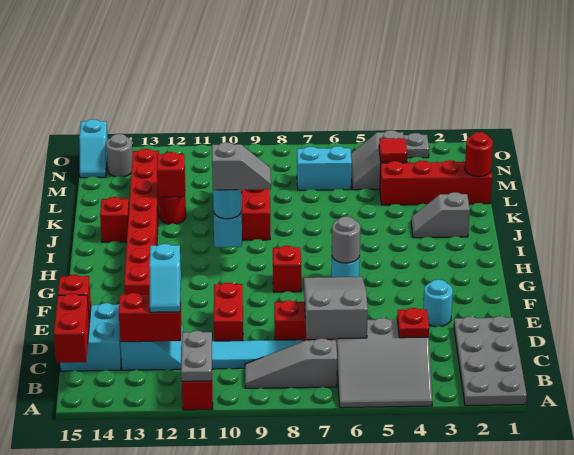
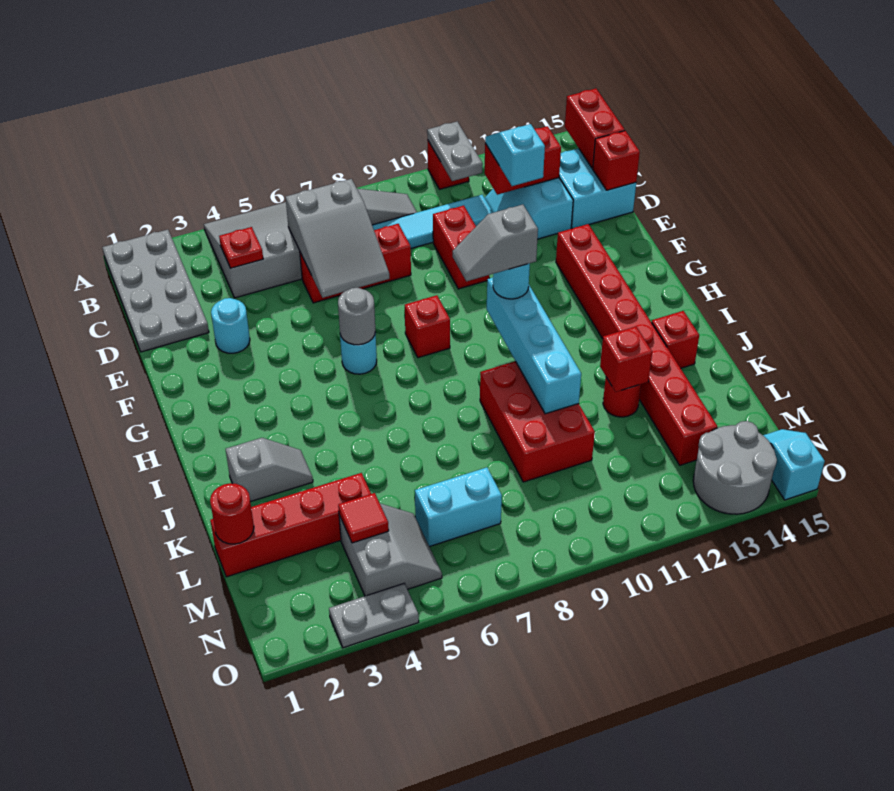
grey 1x1 round brick [106,134,133,177] -> grey 2x2 round brick [693,421,777,514]

